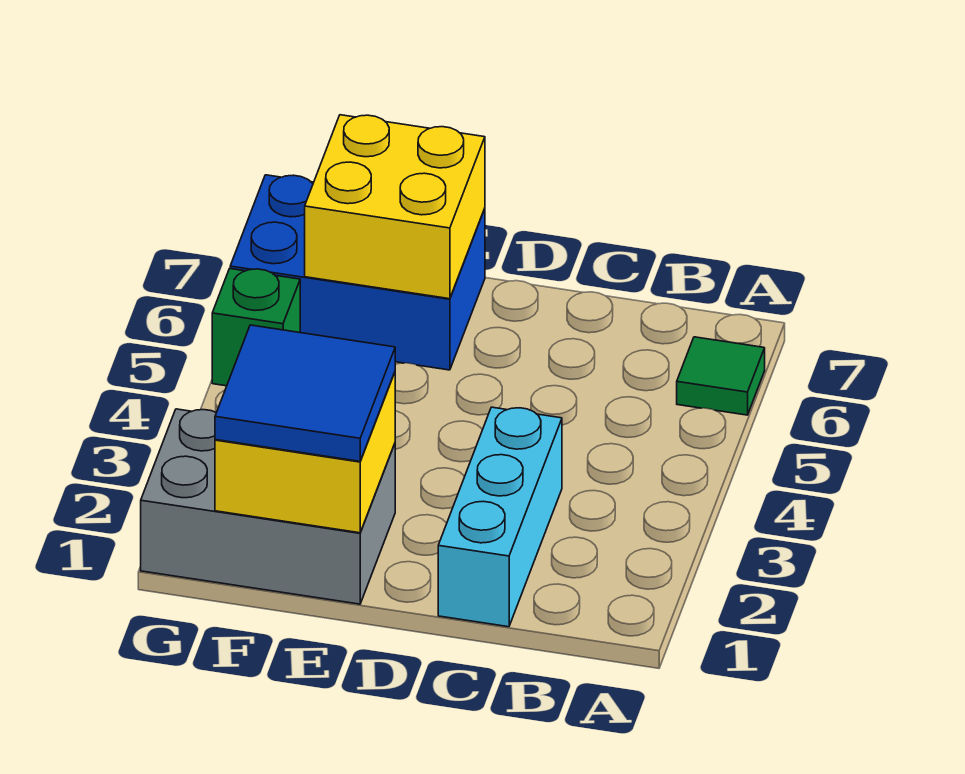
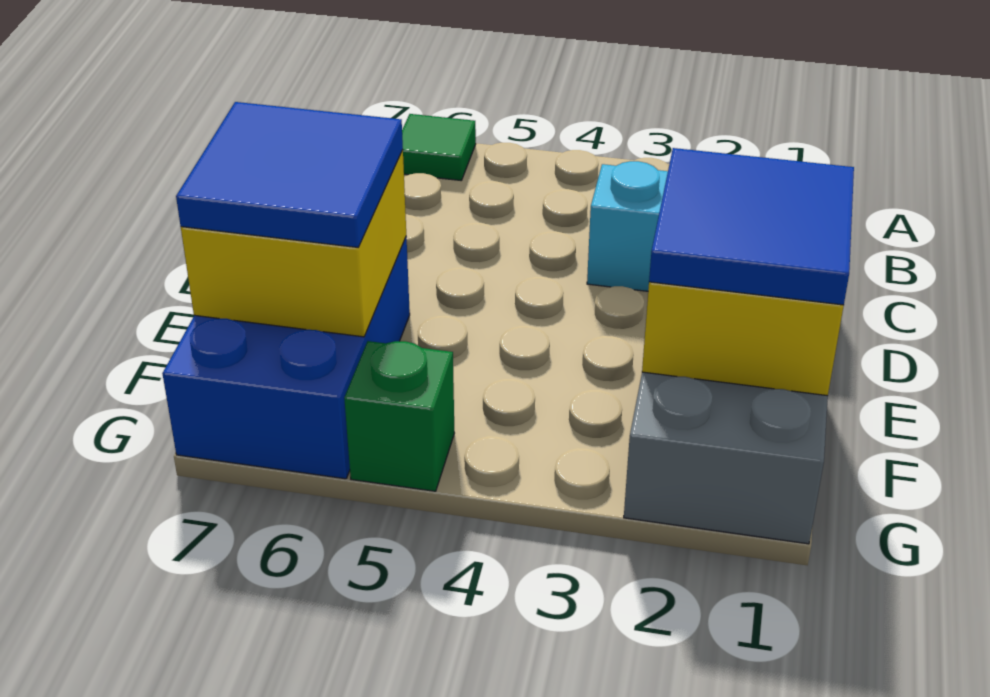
none -> blue 2x2 tile [176,102,403,247]

